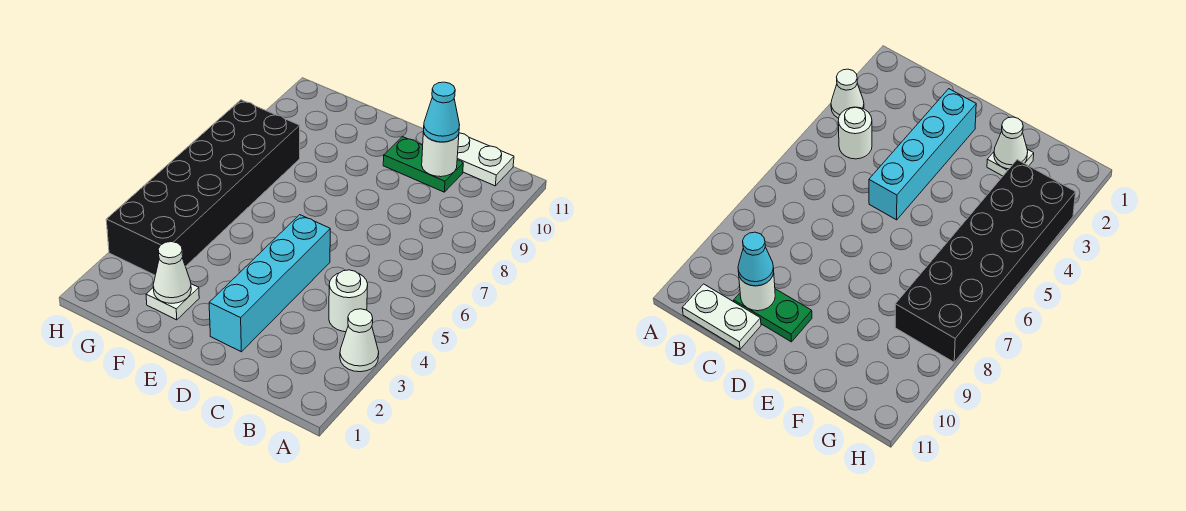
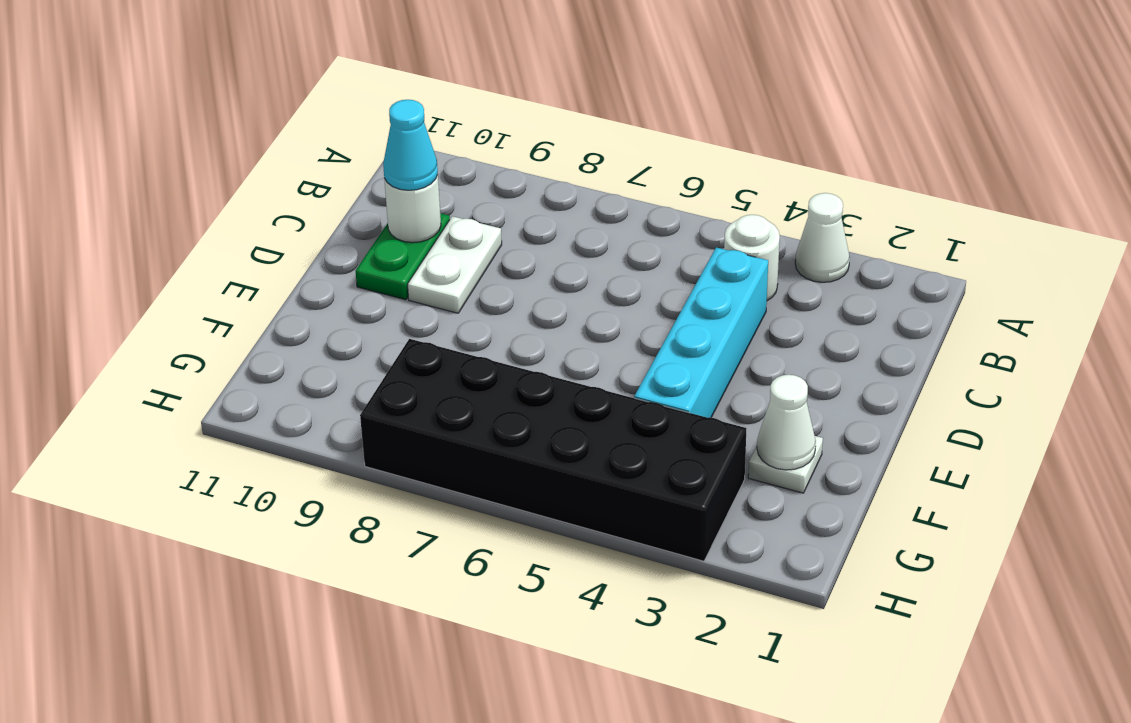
white 1x2 plate [457,133,514,186] -> white 1x2 plate moved to [407,216,502,313]
cyan 1x4 brick [209,215,330,352] -> cyan 1x4 brick turned to [634,247,768,418]

